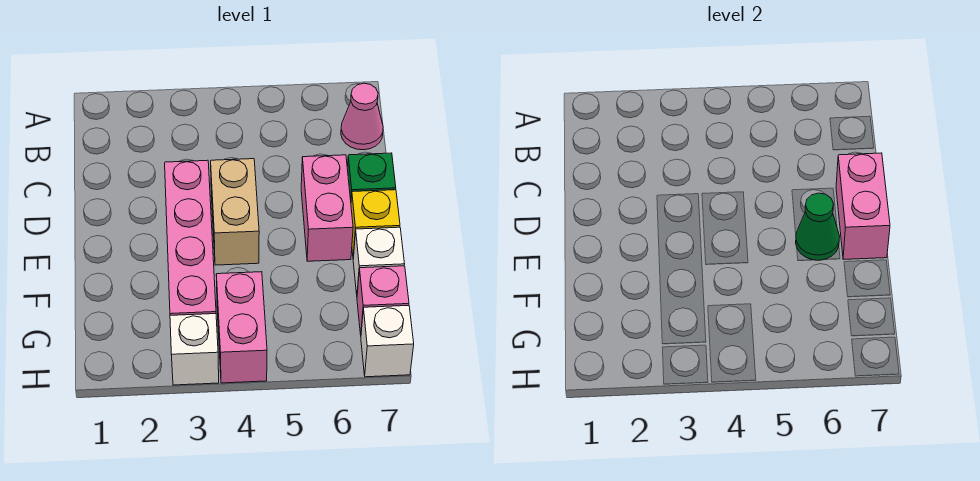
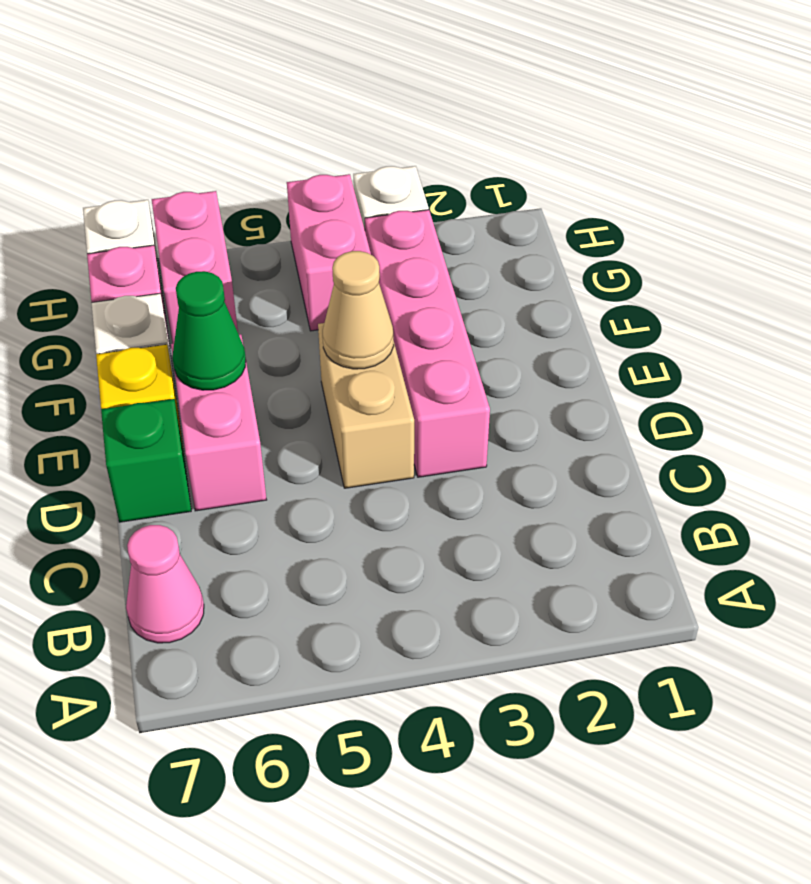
pink 1x2 brick [836,153,890,259] -> pink 1x2 brick moved to [152,191,238,344]
none -> tan 1x1 cone [323,251,394,369]

